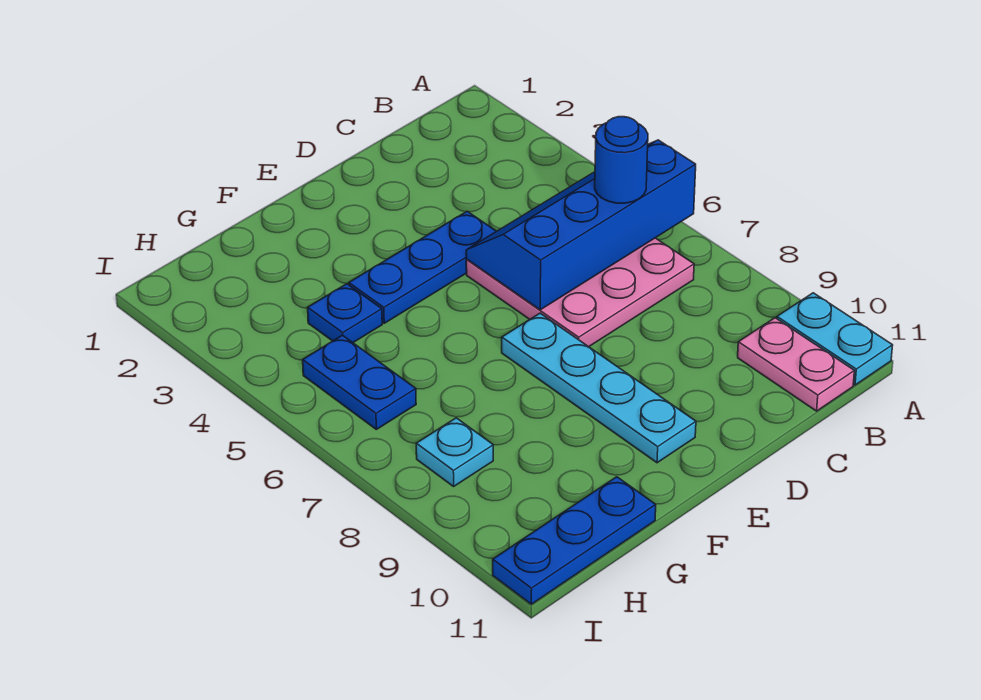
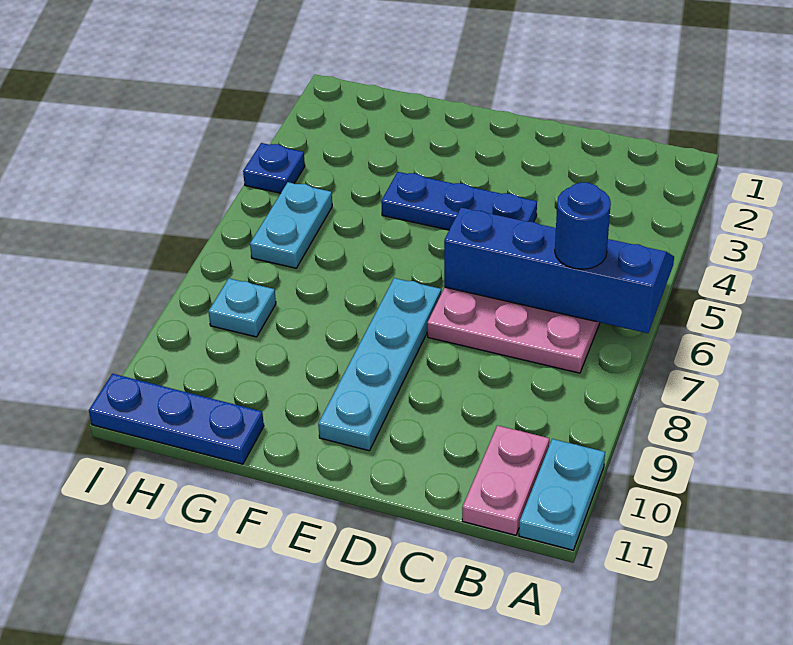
blue 1x1 plate [308,284,382,343] -> blue 1x1 plate moved to [243,143,305,193]
blue 1x2 plate [303,335,416,429] -> cyan 1x2 plate [250,182,332,268]

